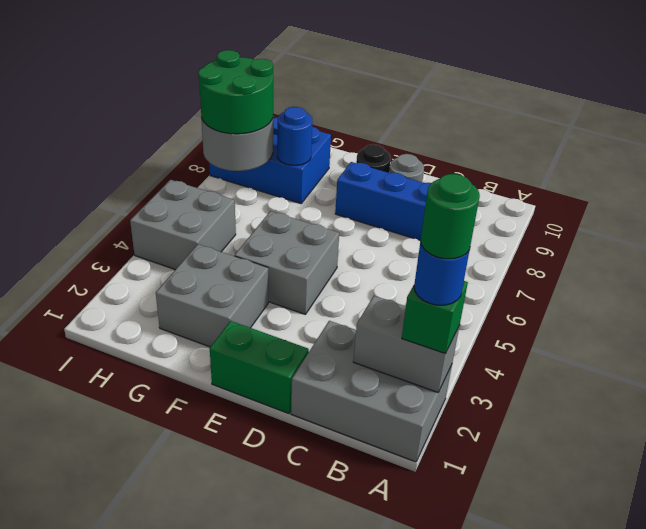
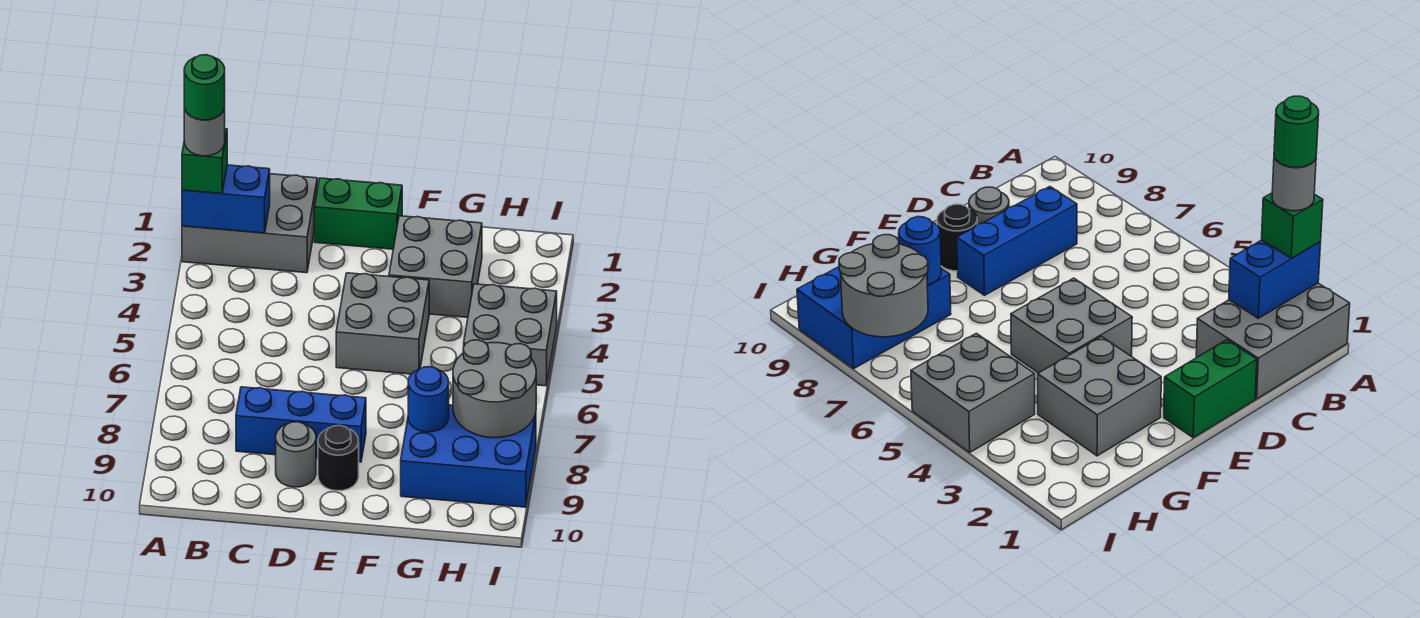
grey 1x2 brick [353,296,460,392] -> blue 1x2 brick [182,165,270,233]
blue 1x1 round brick [414,241,469,305] -> grey 1x1 round brick [184,107,225,156]
green 2x2 round brick [198,50,273,134] -> none

